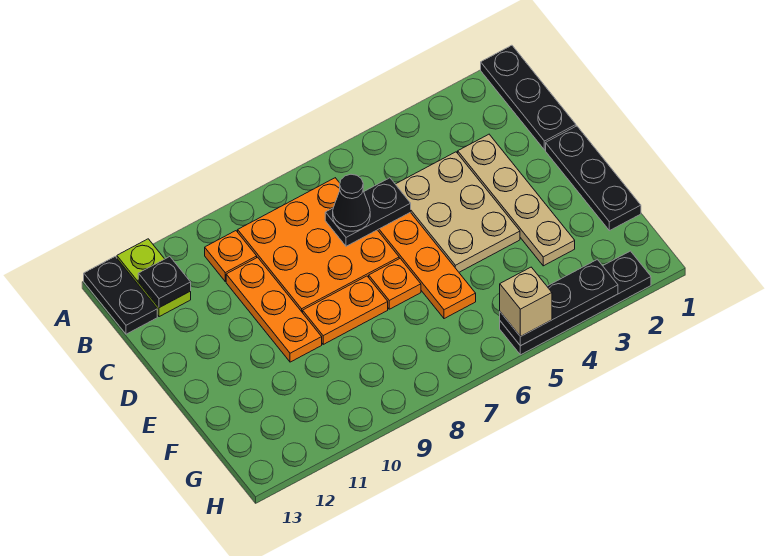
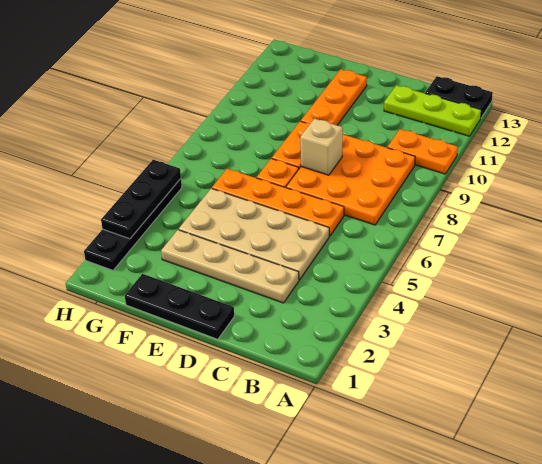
black 1x3 plate [481,45,576,150] -> none
lime 1x2 plate [117,239,191,317] -> lime 1x3 plate [384,85,481,136]
orange 1x1 plate [205,231,257,281] -> orange 1x2 plate [387,129,458,174]
black 1x1 plate [138,257,191,308] -> none
tan 2x3 plate [396,152,520,272] -> tan 2x4 plate [179,188,329,280]
black 1x2 plate [325,178,411,246] -> none
black 1x1 cone [333,174,370,231] -> none
orange 1x3 plate [226,257,322,362] -> orange 1x3 plate turned to [301,69,367,125]
tan 1x1 brick [500,267,552,337] -> tan 1x1 brick moved to [300,119,343,175]

